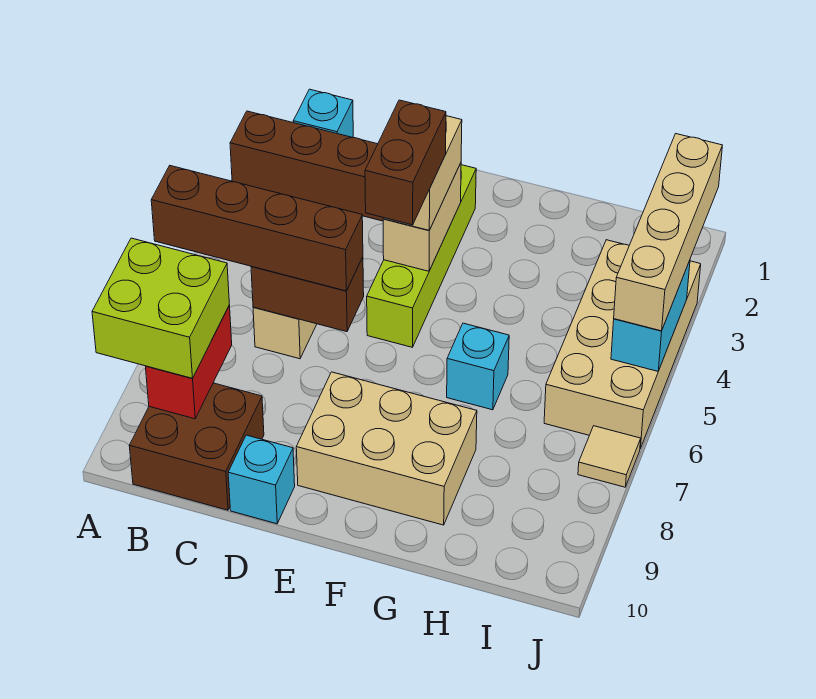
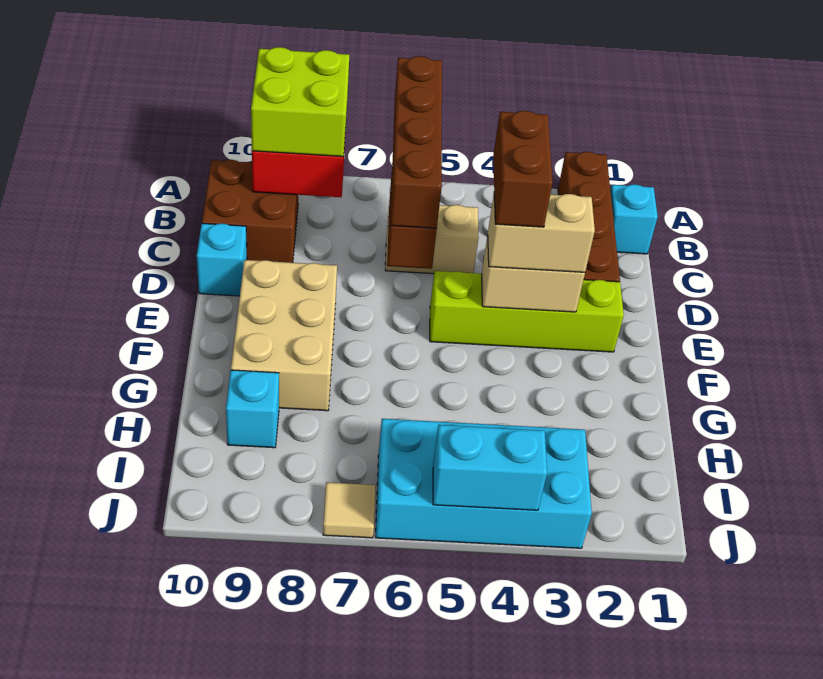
brown 1x2 brick [365,100,446,225] -> brown 1x2 brick turned to [493,111,553,227]
cyan 1x1 brick [447,323,509,410] -> cyan 1x1 brick moved to [226,370,279,448]
tan 2x4 brick [544,240,701,449] -> cyan 2x4 brick [375,419,592,548]
tan 1x4 brick [614,134,722,331] -> none

